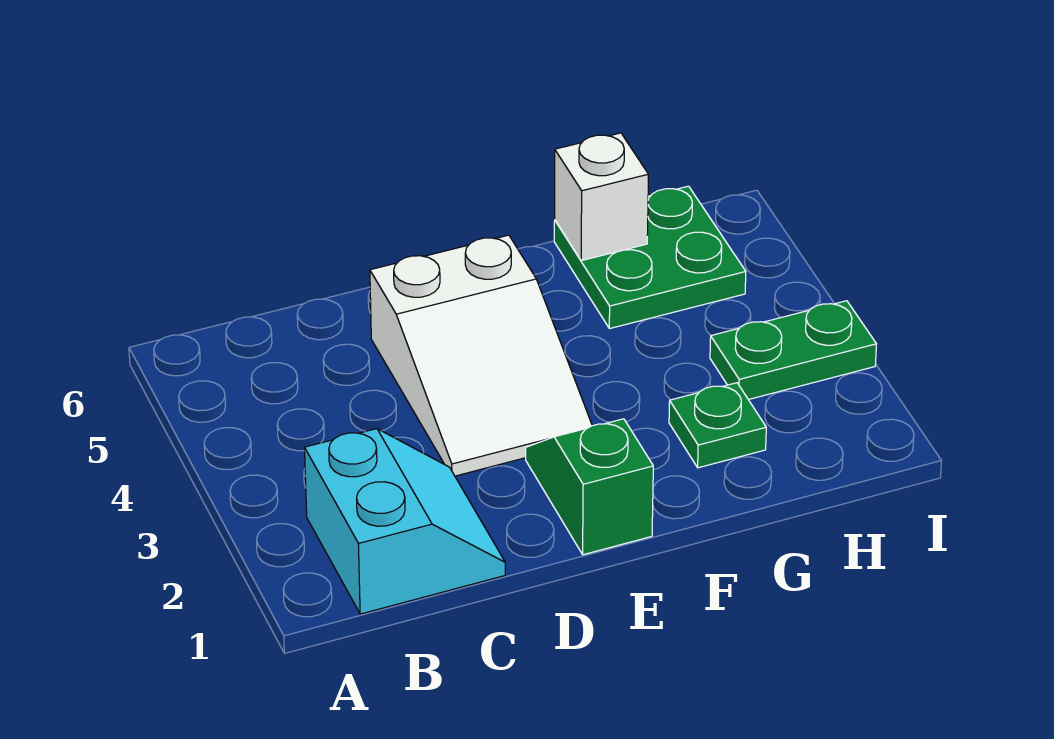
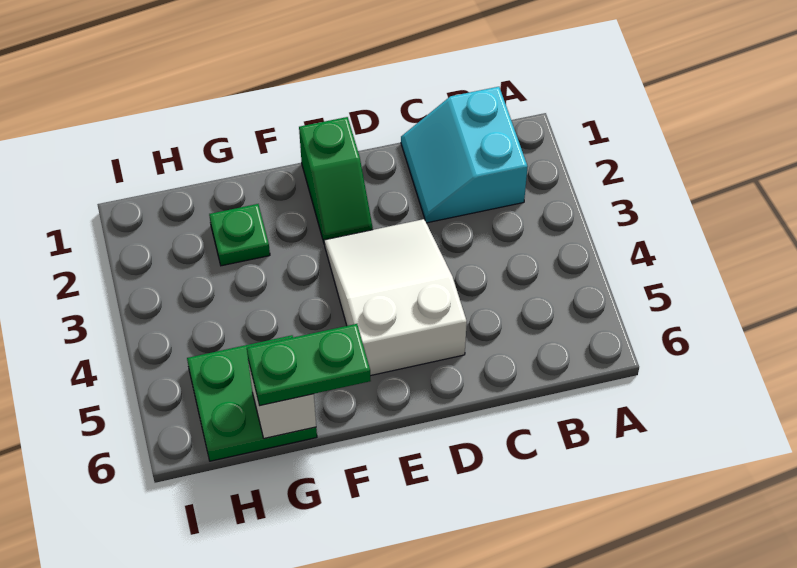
green 1x2 plate [710,301,876,400] -> green 1x2 plate moved to [247,324,371,406]

